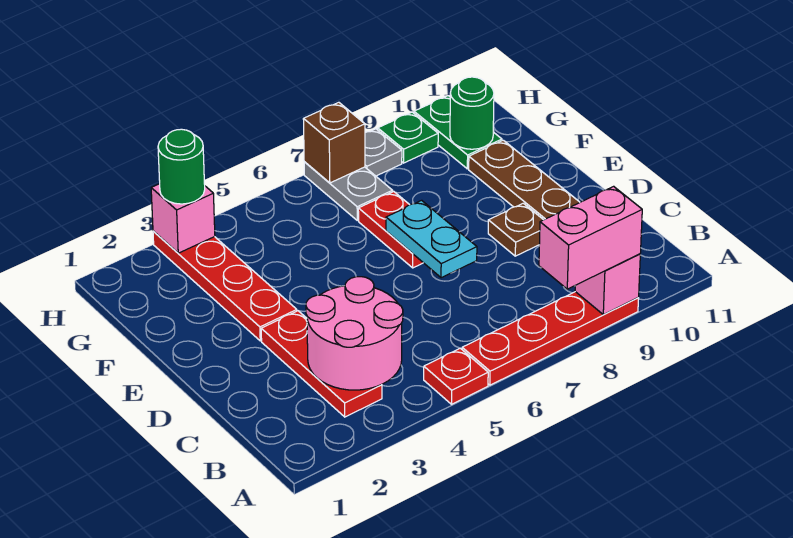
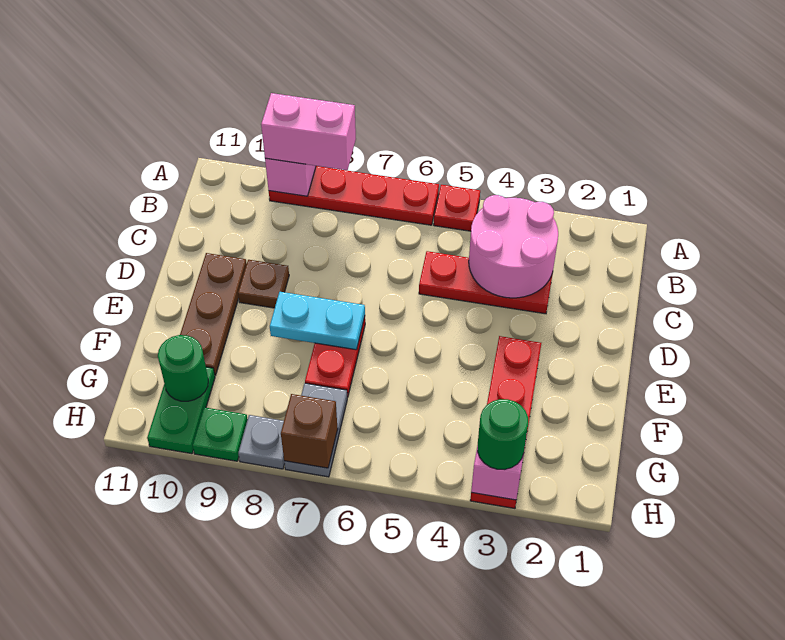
red 1x3 plate [261,311,382,417] -> red 1x3 plate turned to [419,251,553,314]
cyan 1x2 plate [386,200,477,278] -> cyan 1x2 plate turned to [270,292,365,350]

